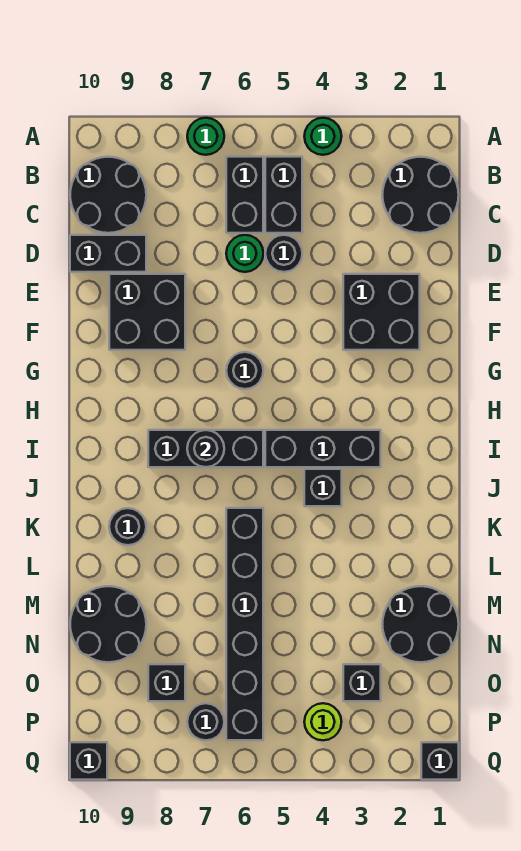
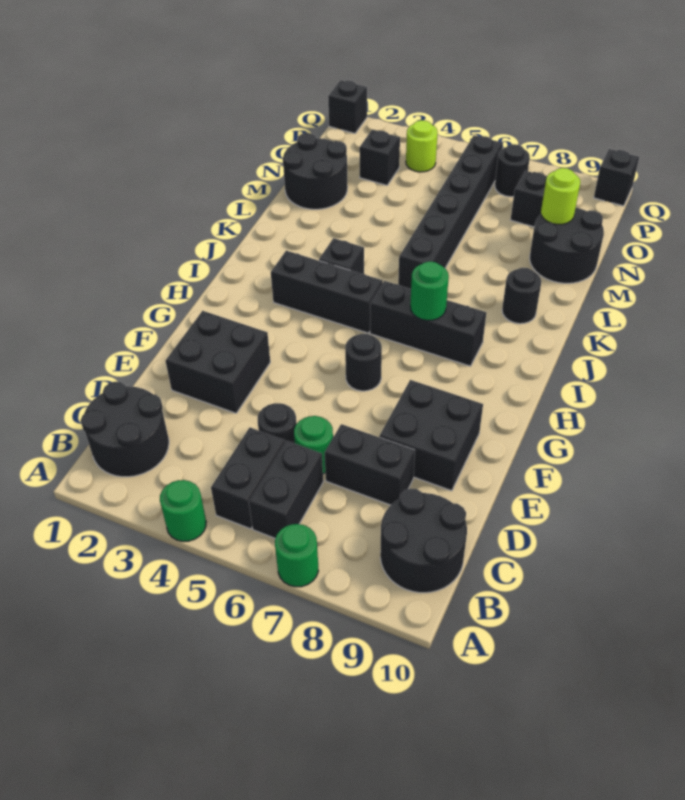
black 1x2 brick [70,235,146,272] -> black 1x2 brick moved to [325,424,415,505]
black 1x1 round brick [187,430,224,467] -> green 1x1 round brick [410,261,449,320]
none -> lime 1x1 round brick [541,168,580,224]

